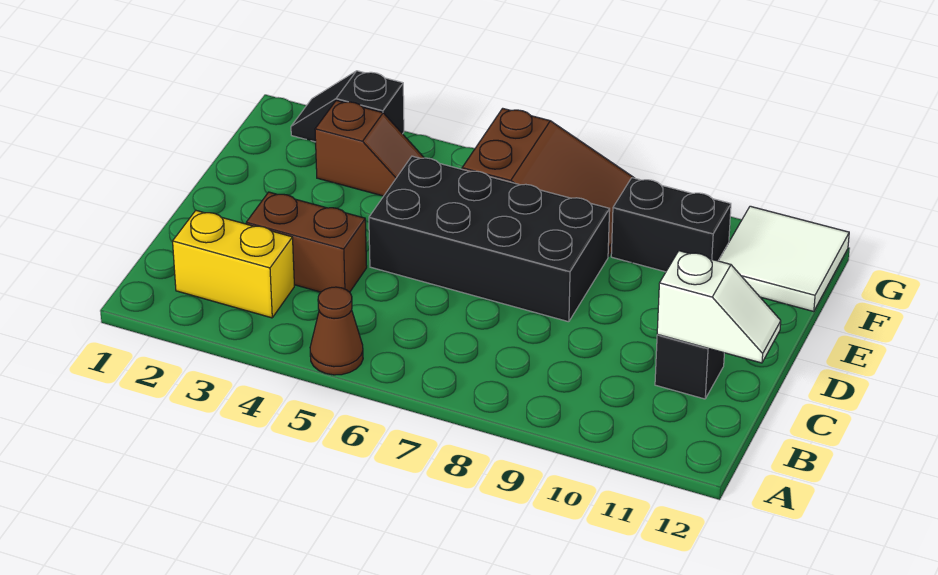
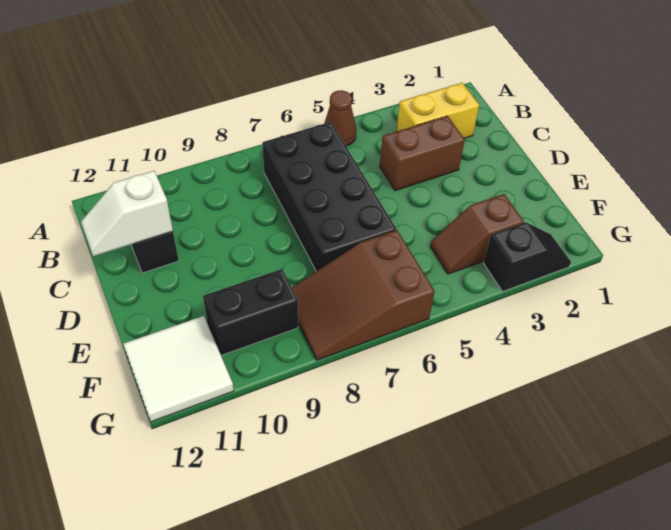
black 2x4 brick [369,156,610,322] -> black 2x4 brick turned to [262,122,396,271]

